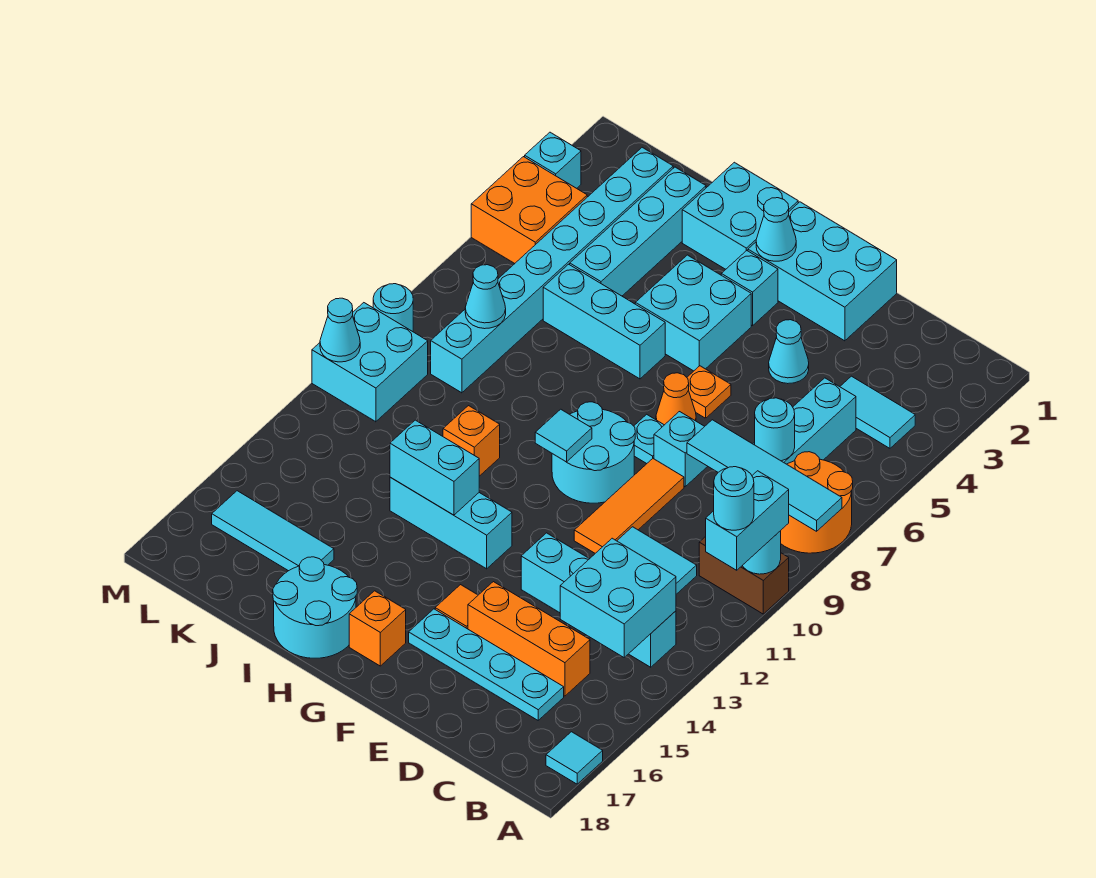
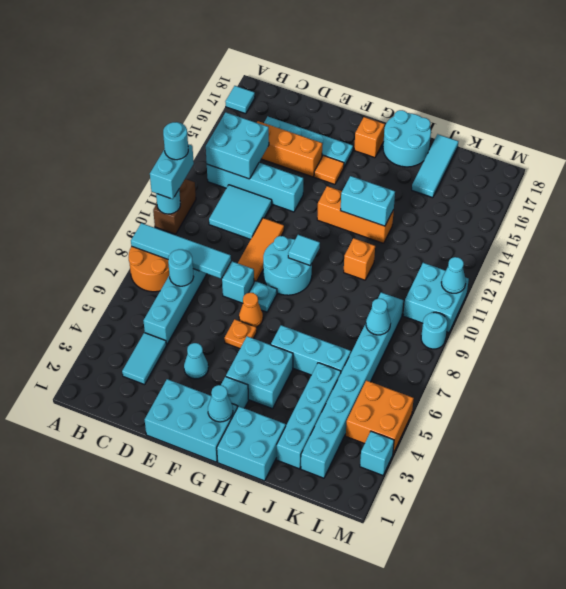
brown 1x2 brick [699,537,789,614] -> brown 1x2 brick turned to [153,179,196,234]
cyan 1x2 tile [840,376,915,448] -> cyan 1x2 tile turned to [122,332,166,385]
cyan 1x3 brick [390,477,512,569] -> orange 1x3 brick [317,186,394,243]
cyan 1x3 tile [212,491,334,571] -> cyan 1x3 tile turned to [412,134,458,198]

